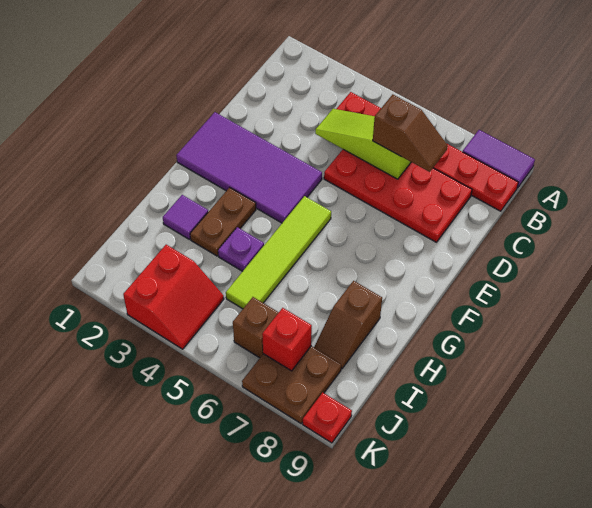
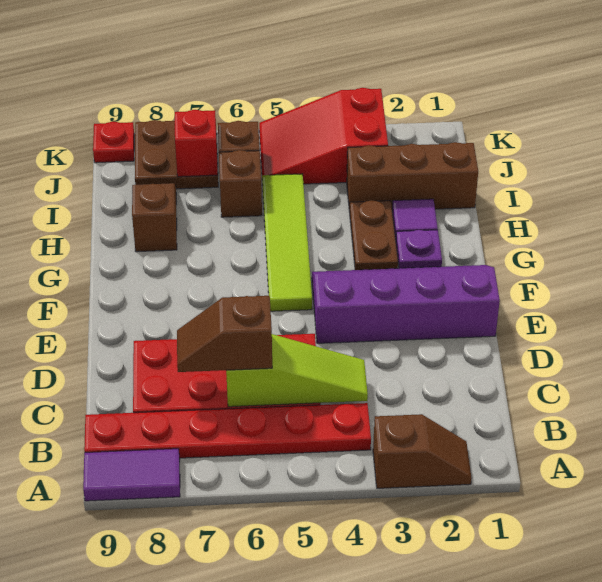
none -> brown 1x2 slope [373,414,472,488]
purple 2x4 tile [176,112,322,223] -> purple 2x4 slope [312,265,500,343]
purple 1x1 plate [218,227,264,271] -> purple 1x1 plate moved to [396,230,442,268]
none -> brown 1x3 brick [347,142,478,212]
none -> brown 1x1 brick [219,150,262,217]
red 2x2 slope [123,245,224,349] -> red 2x3 slope [259,88,388,185]

